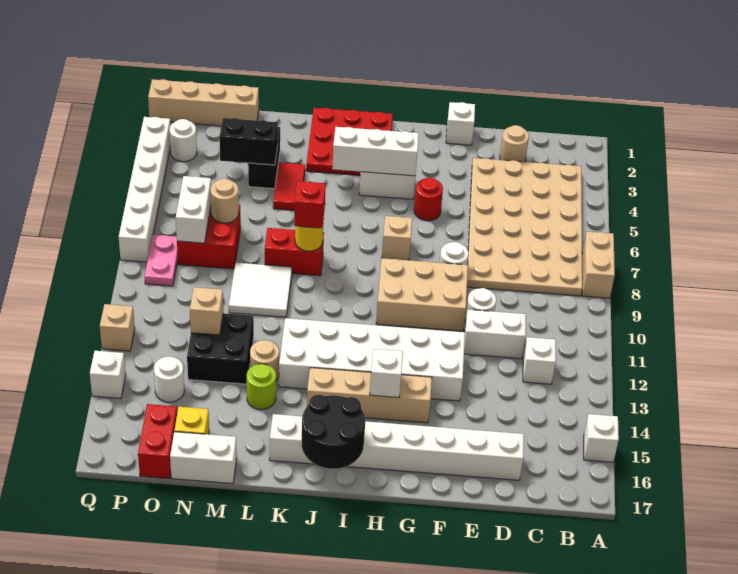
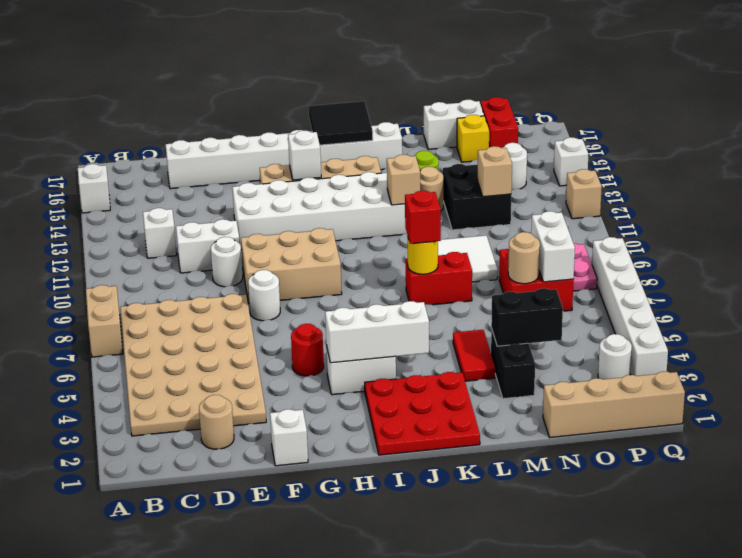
tan 1x1 brick [382,216,412,260] -> tan 1x1 brick moved to [387,155,420,205]
black 2x2 round brick [302,395,365,469] -> black 2x2 tile [308,101,373,145]

